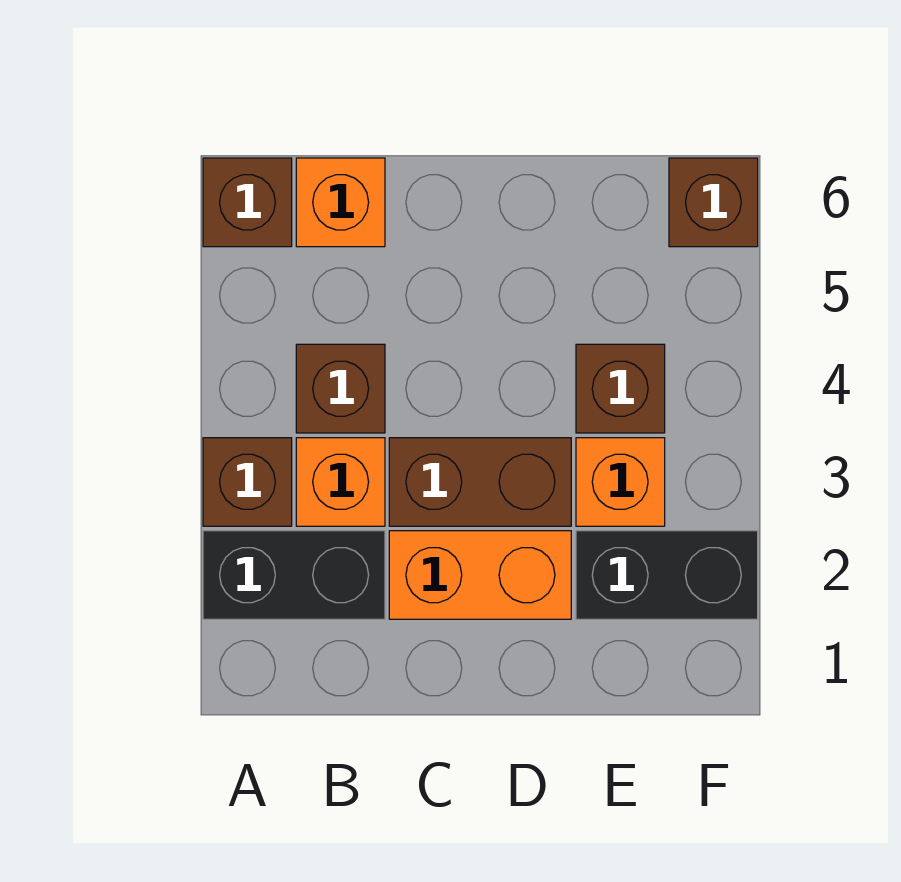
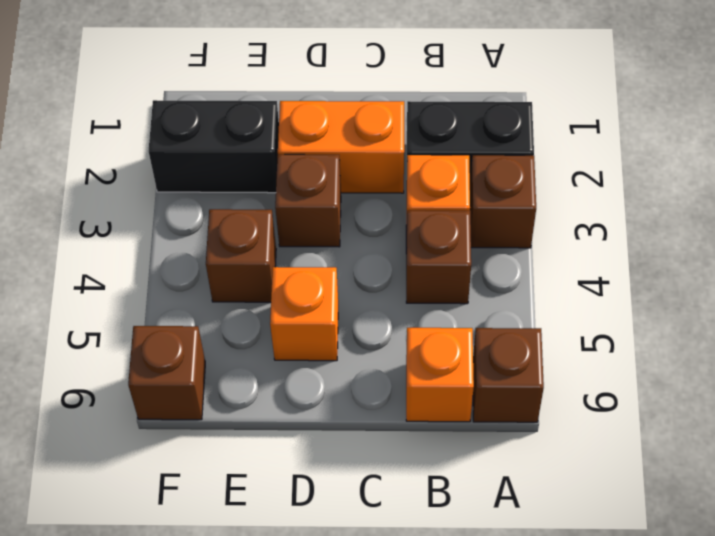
brown 1x2 brick [389,438,571,526] -> brown 1x1 brick [275,154,341,247]
orange 1x1 brick [576,438,665,526] -> orange 1x1 brick moved to [270,267,338,361]

